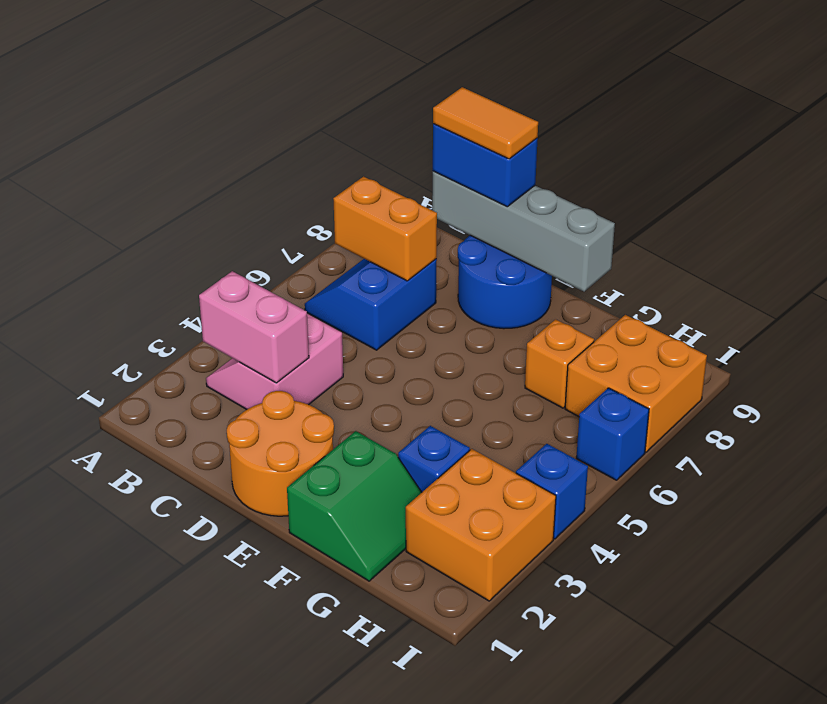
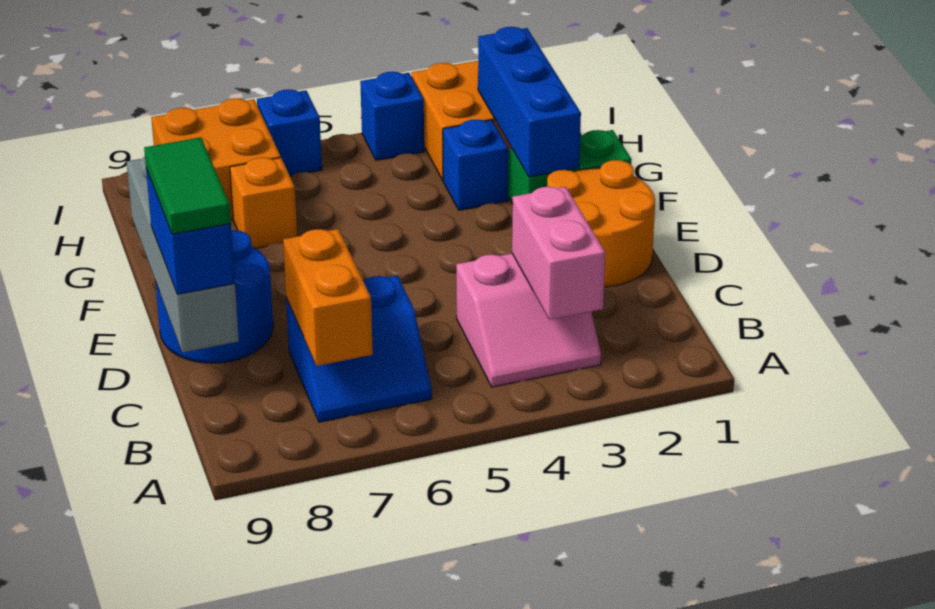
orange 1x2 tile [433,87,538,159] -> green 1x2 tile [144,137,231,234]
none -> blue 1x3 brick [478,27,581,177]

